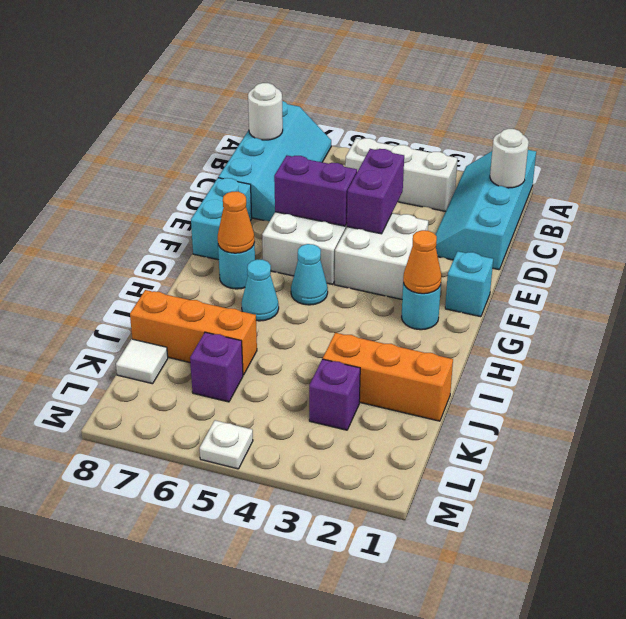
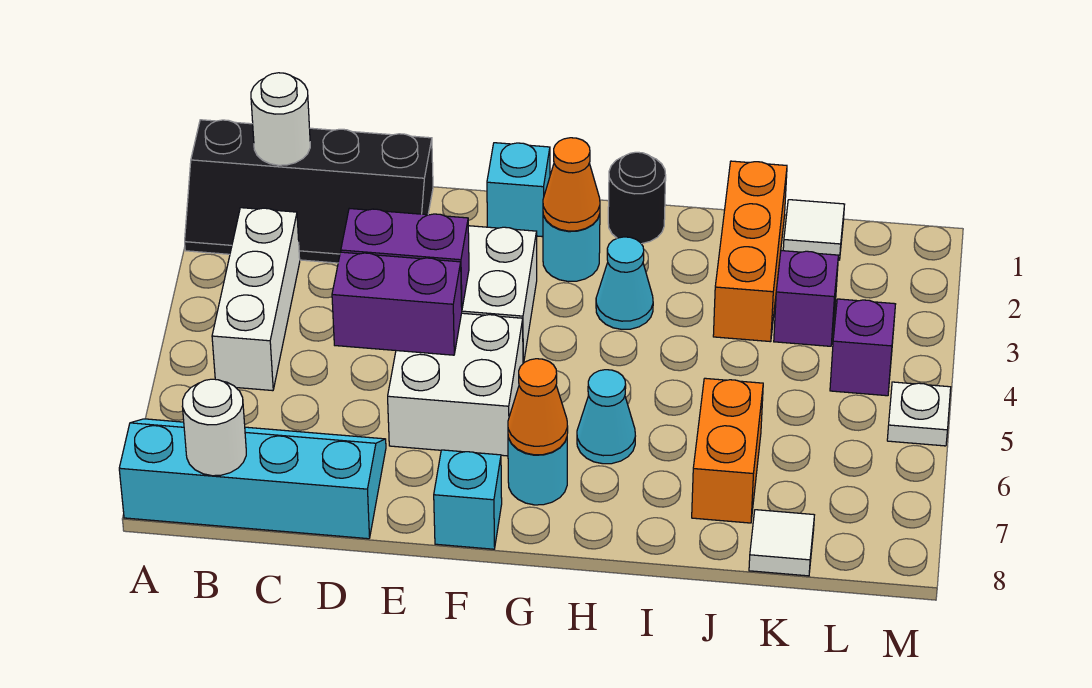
cyan 2x4 slope [435,150,536,270] -> black 2x4 slope [185,120,433,263]
purple 1x2 brick [274,156,357,226] -> purple 1x2 brick turned to [332,252,462,355]
cyan 1x2 brick [191,178,252,260] -> cyan 1x1 brick [434,450,502,549]
cyan 1x1 cone [291,244,328,305] -> cyan 1x1 cone moved to [596,237,653,329]
none -> black 1x1 round brick [608,152,666,244]
orange 1x3 brick [130,290,257,375] -> orange 1x2 brick [692,378,763,523]
none -> white 1x1 tile [783,200,845,260]
purple 1x1 brick [190,332,243,402] -> purple 1x1 brick moved to [830,299,896,396]

